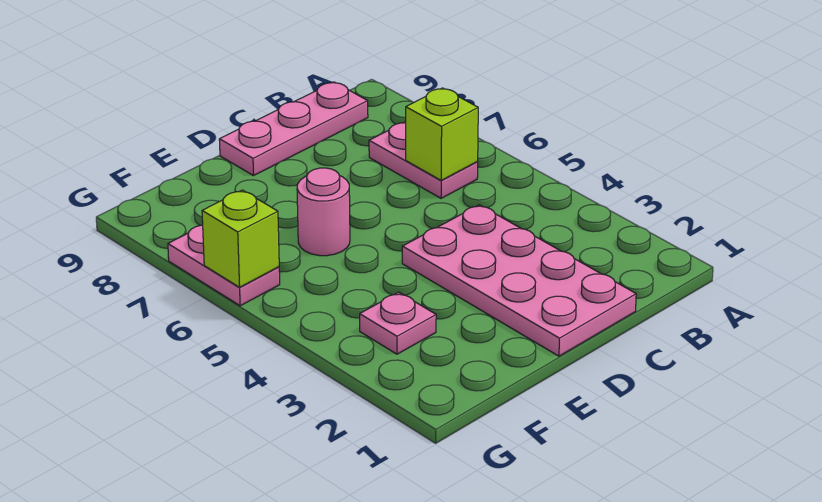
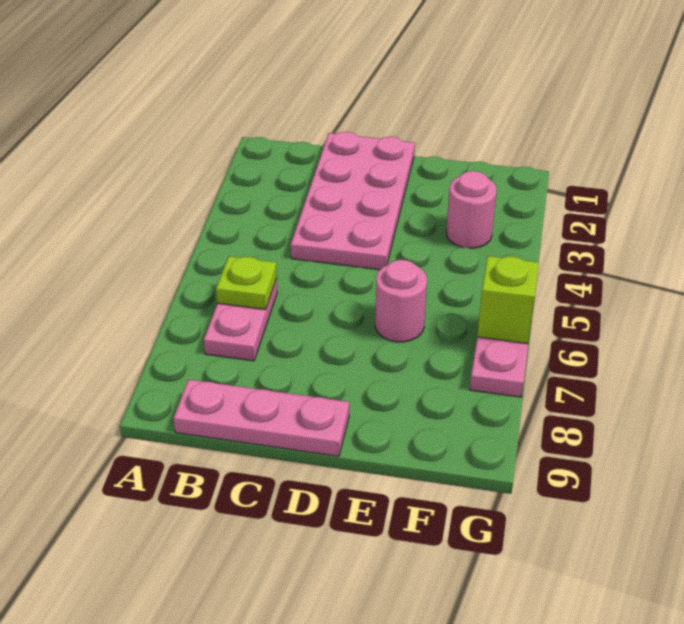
lime 1x1 brick [406,88,478,180] -> lime 1x1 plate [216,256,277,310]
pink 1x1 plate [360,292,436,354] -> pink 1x1 round brick [446,171,497,248]

